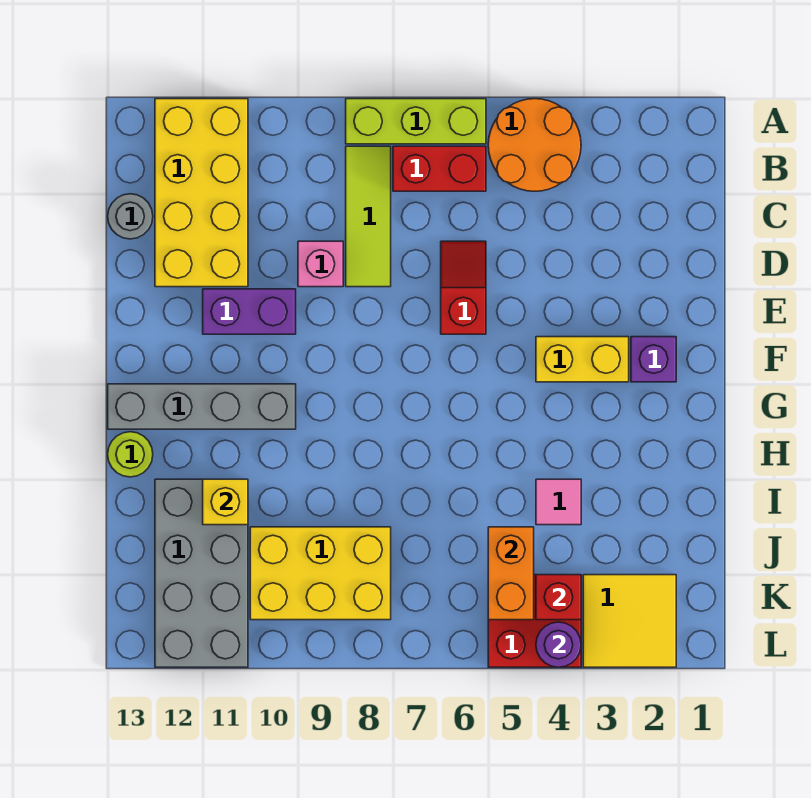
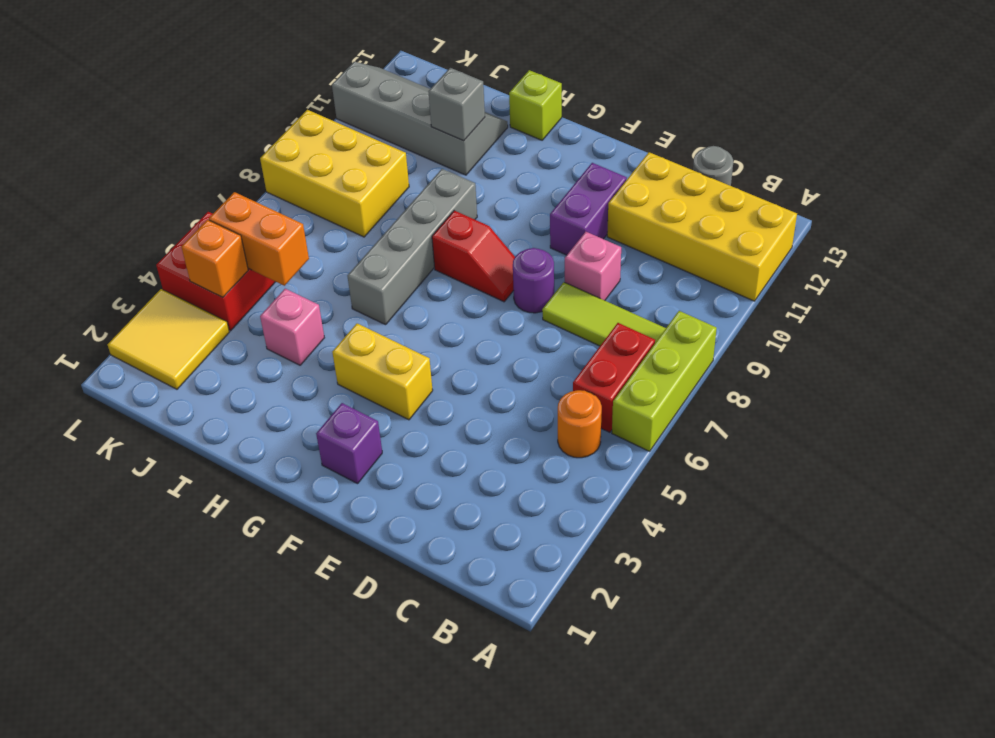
orange 2x2 round brick [488,99,581,191] -> orange 1x1 round brick [558,390,602,458]
red 1x2 slope [441,241,486,334] -> red 1x2 slope moved to [432,211,515,302]
yellow 1x2 brick [536,337,629,382] -> yellow 1x2 brick turned to [332,323,433,420]
grey 1x4 brick [108,384,296,429] -> grey 1x4 brick moved to [348,169,477,325]
lime 1x1 round brick [108,432,153,477] -> lime 1x1 brick [509,70,562,140]
pink 1x1 tile [536,479,581,525] -> pink 1x1 brick [260,289,324,365]
grey 2x4 brick [155,479,248,667] -> grey 2x4 slope [332,62,508,175]
yellow 1x1 brick [203,479,248,525] -> grey 1x1 brick [428,68,485,141]
yellow 2x3 brick [250,527,391,620] -> yellow 2x3 brick turned to [260,110,409,237]
red 1x1 brick [536,575,581,620] -> orange 1x1 brick [182,220,248,297]
purple 1x1 round brick [536,622,581,667] -> purple 1x1 round brick moved to [513,248,554,313]

